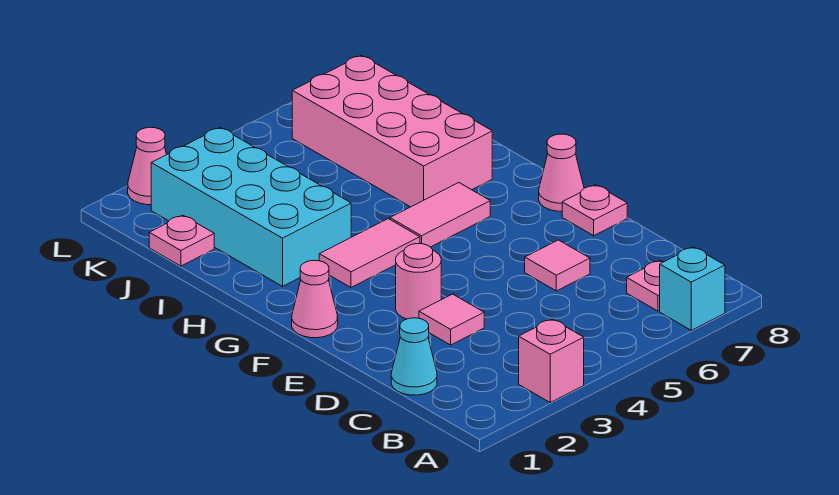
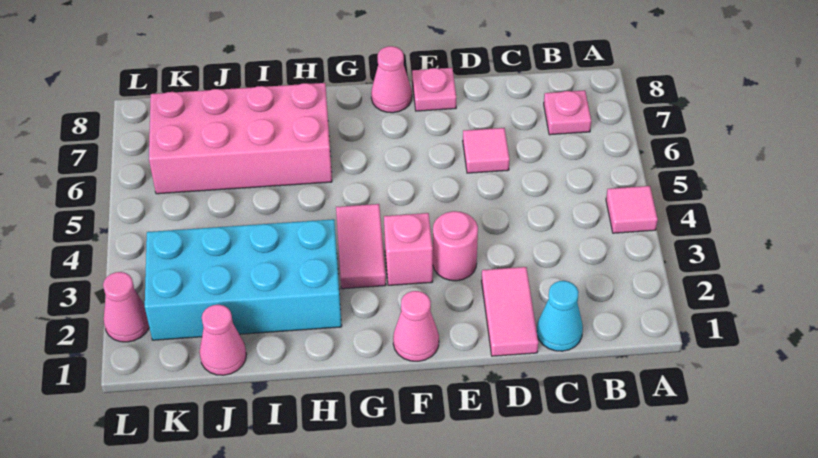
pink 1x1 brick [519,319,584,402] -> pink 1x1 brick moved to [384,213,433,285]
cyan 1x1 brick [660,247,725,330] -> none
pink 1x1 tile [419,294,484,345] -> pink 1x1 tile moved to [606,186,658,233]
pink 1x2 tile [390,183,490,247] -> pink 1x2 tile moved to [481,267,538,356]
pink 1x1 plate [149,215,214,266] -> pink 1x1 cone [199,305,246,375]

